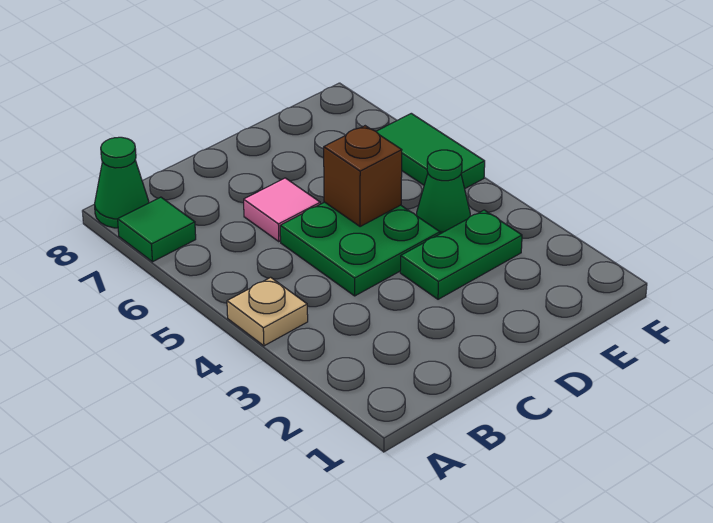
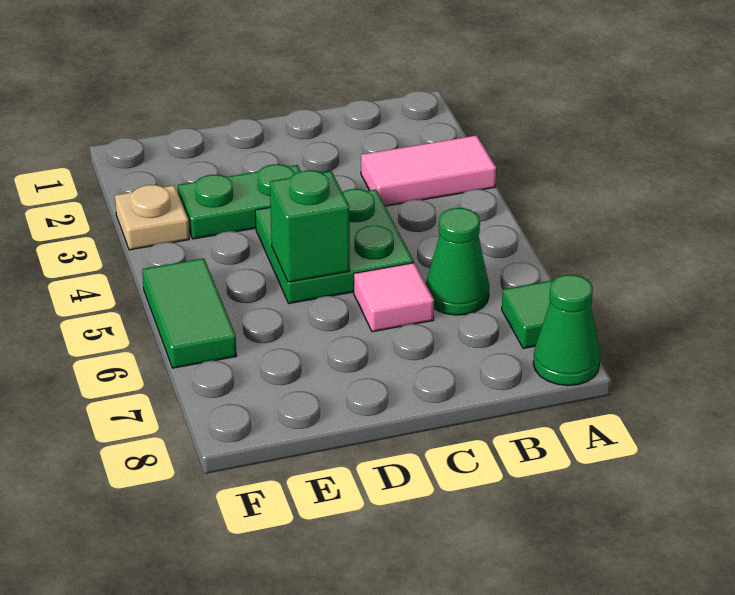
none -> pink 1x2 tile [361,135,496,206]
tan 1x1 plate [227,277,308,346] -> tan 1x1 plate moved to [115,185,189,250]
brown 1x1 brick [324,126,402,227] -> green 1x1 brick [270,170,350,282]
green 1x1 cone [416,150,470,234] -> green 1x1 cone moved to [426,208,489,315]

